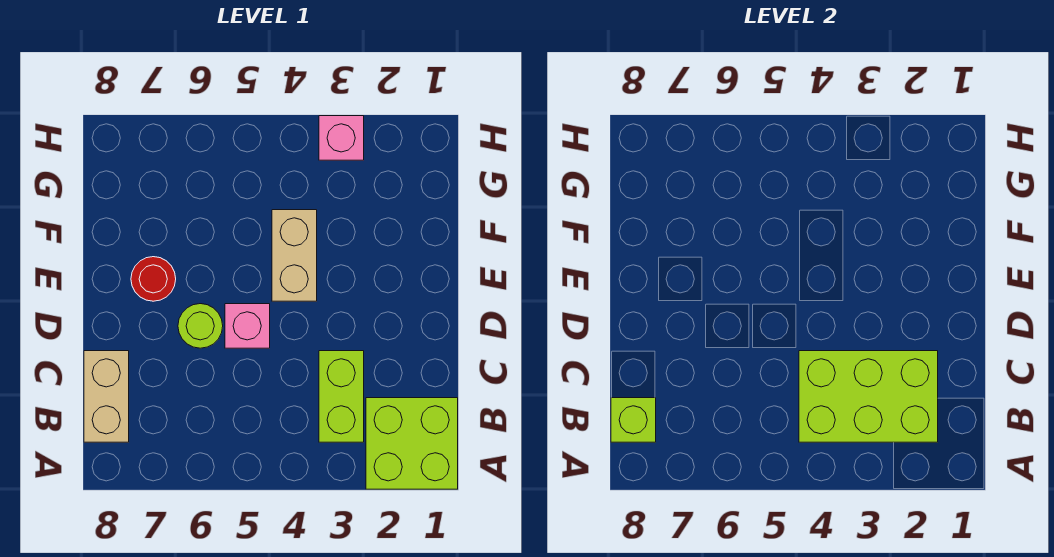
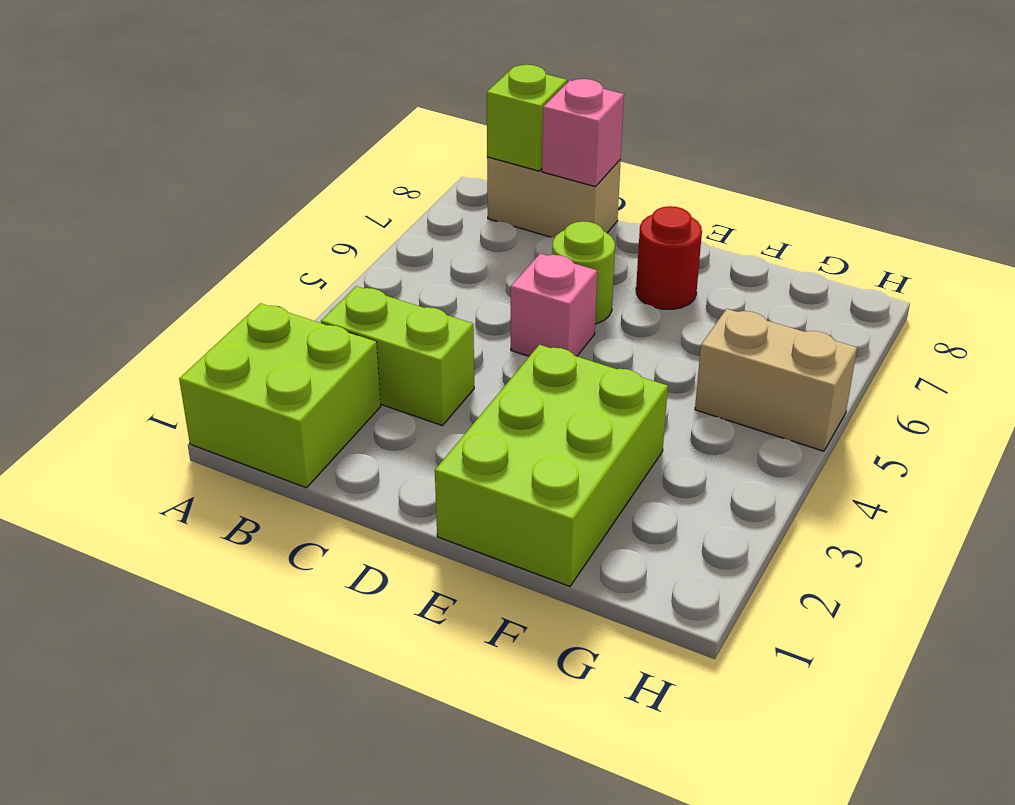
lime 2x3 brick [799,351,938,442] -> lime 2x3 brick moved to [435,345,668,586]
tan 1x2 brick [272,210,317,301] -> tan 1x2 brick moved to [695,309,857,451]
pink 1x1 brick [319,116,364,160] -> pink 1x1 brick moved to [542,79,624,187]

